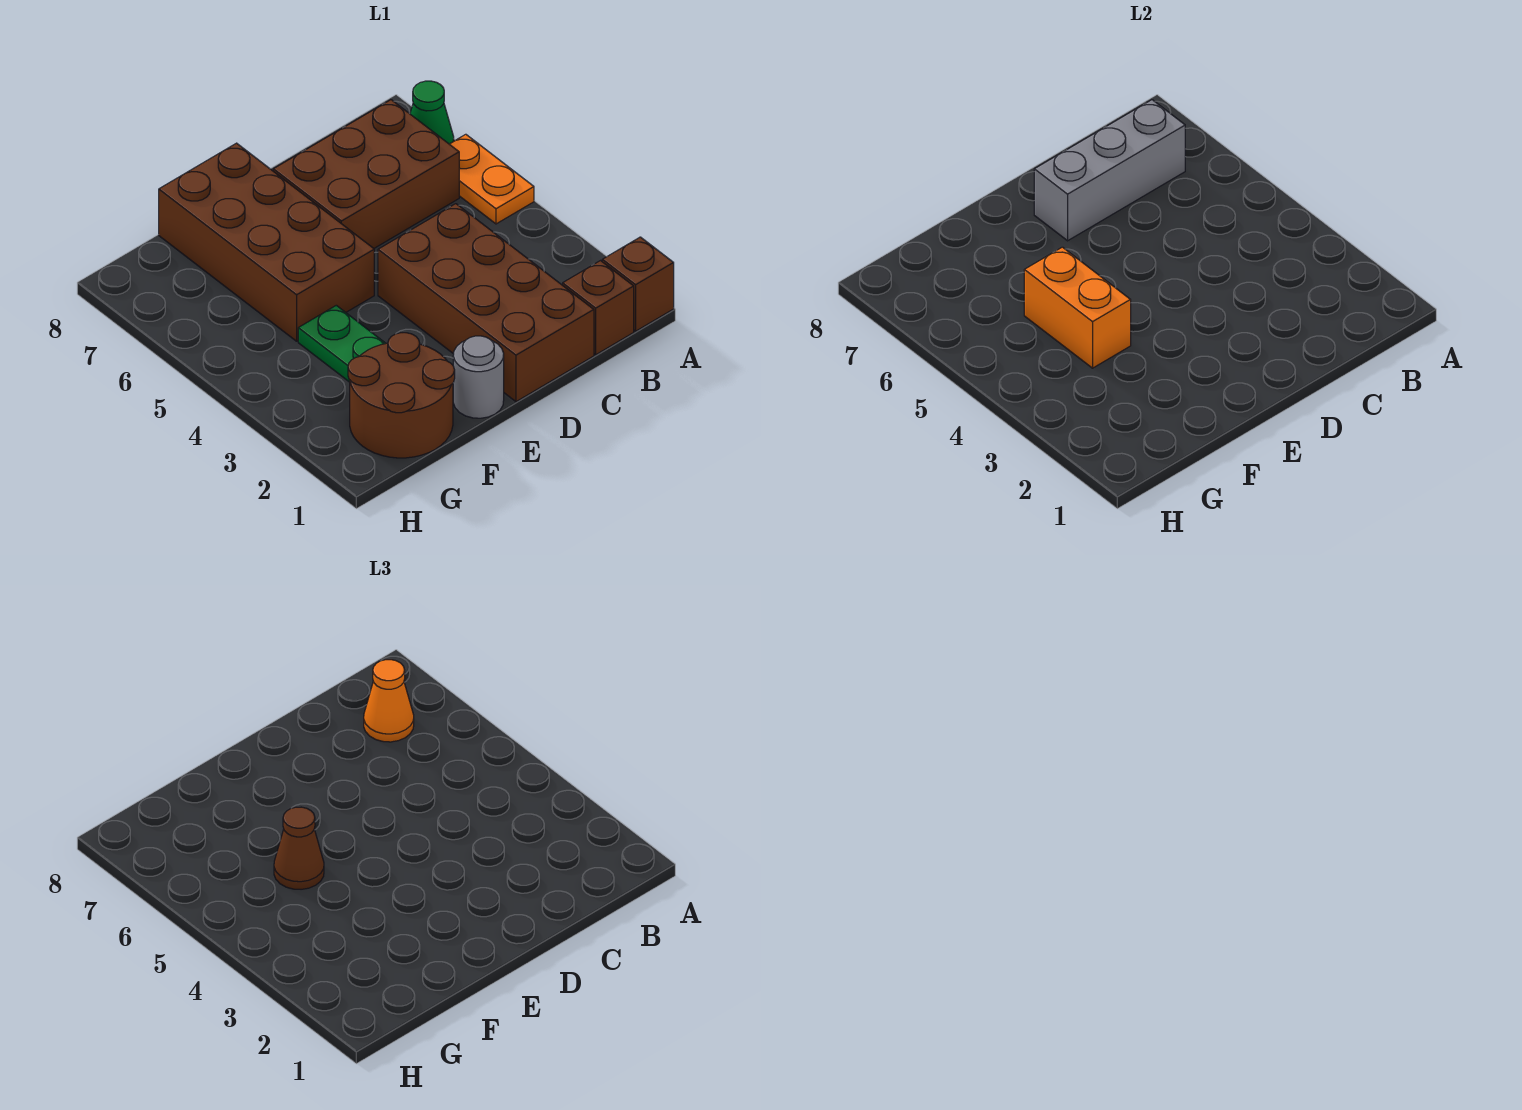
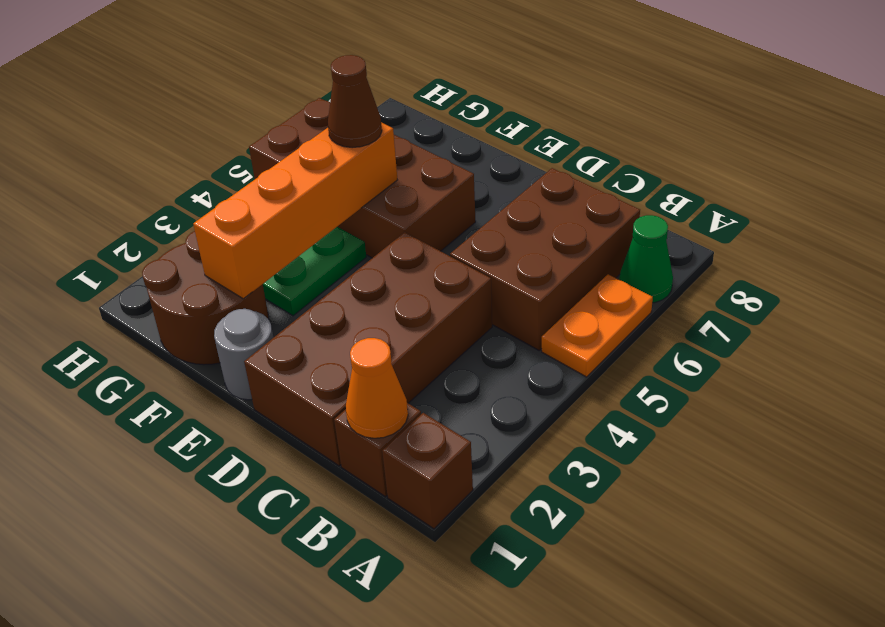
brown 2x3 brick [273,100,459,248] -> brown 2x3 brick turned to [450,168,640,350]
grey 1x3 brick [1034,100,1185,241] -> none
orange 1x1 cone [364,660,414,742] -> orange 1x1 cone moved to [346,338,408,438]
brown 2x4 brick [159,143,374,341] -> brown 2x4 brick turned to [249,98,476,258]
orange 1x2 brick [1024,247,1131,368] -> orange 1x4 brick [193,122,397,299]

